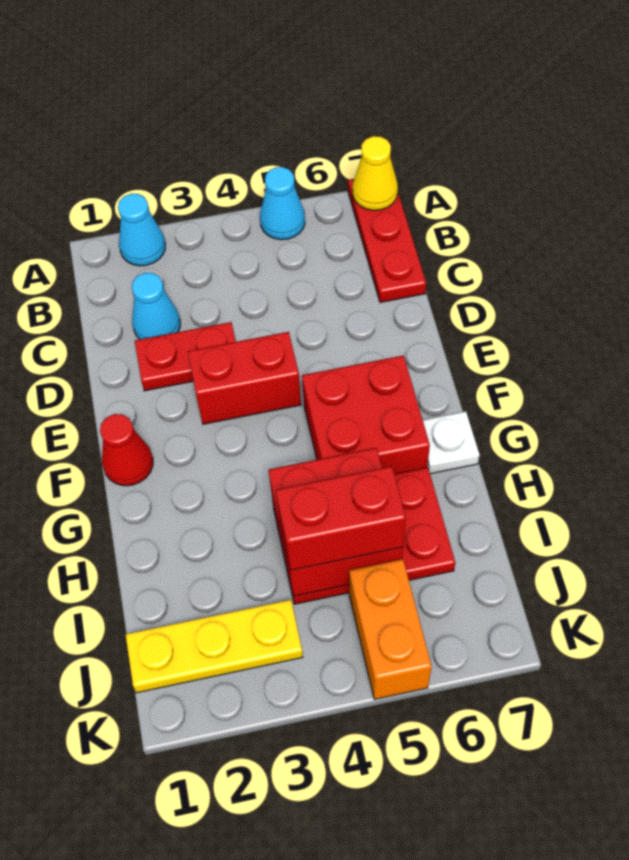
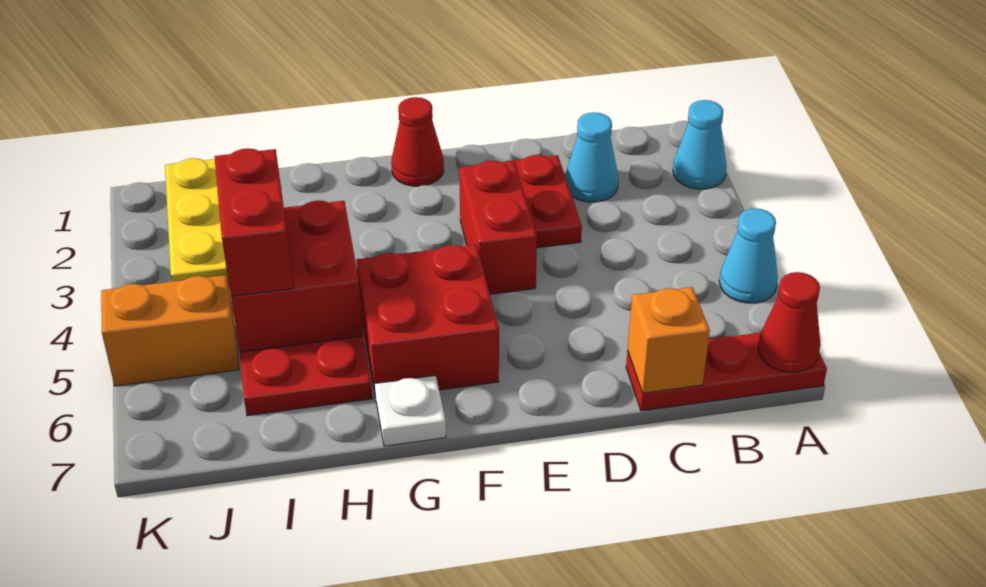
yellow 1x1 cone [352,136,398,210] -> red 1x1 cone [758,272,821,372]
none -> orange 1x1 brick [628,287,710,393]

